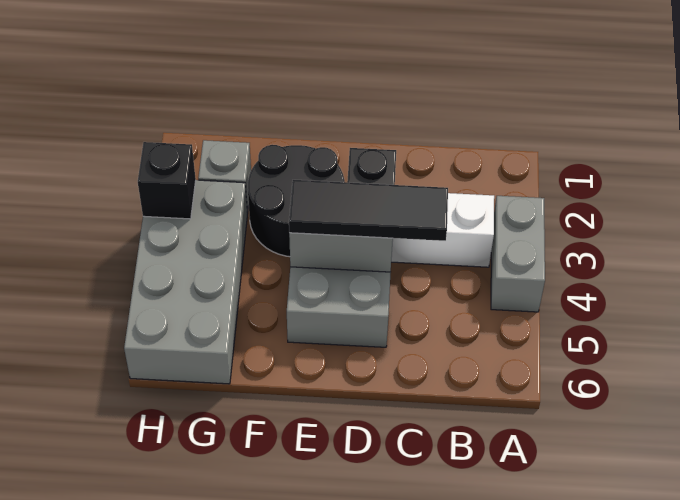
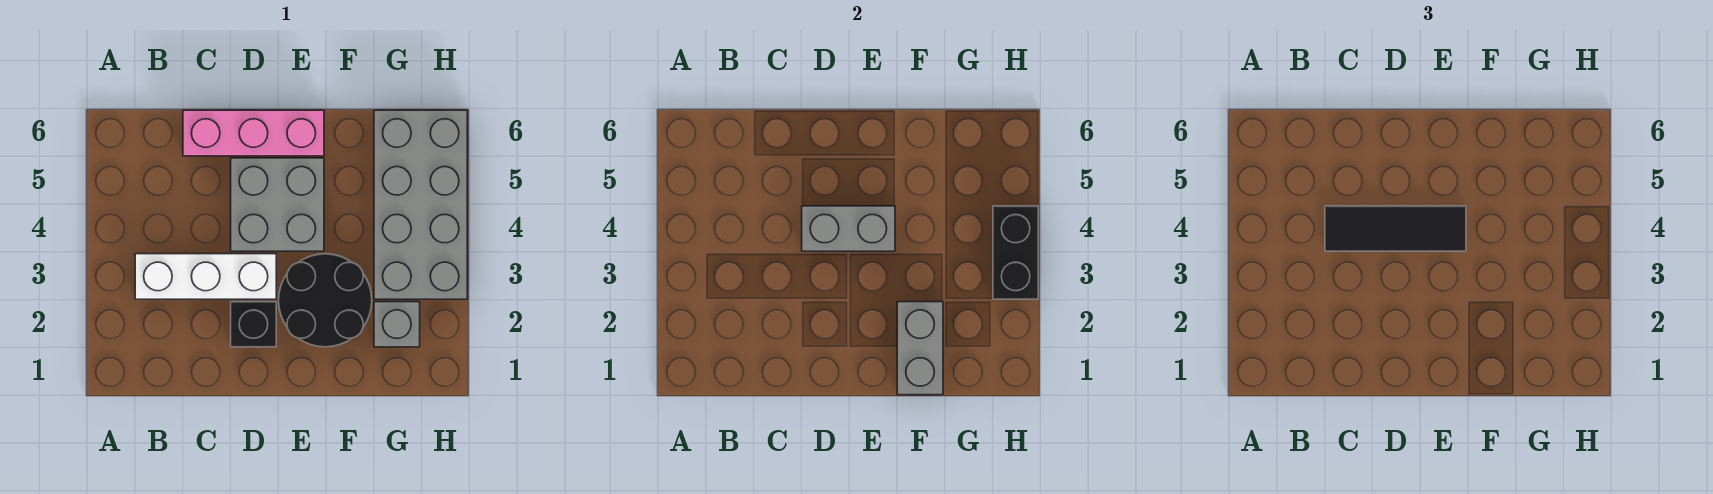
grey 1x2 brick [491,196,545,312] -> grey 1x2 brick moved to [897,302,943,395]
none -> pink 1x3 brick [183,110,324,156]
black 1x1 brick [138,142,196,219] -> black 1x2 brick [993,206,1038,299]

